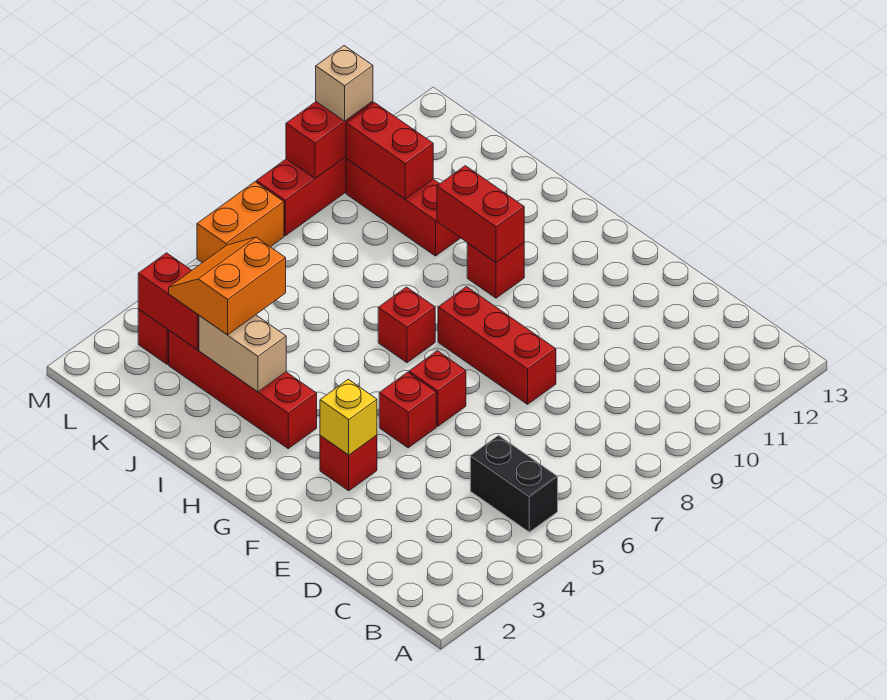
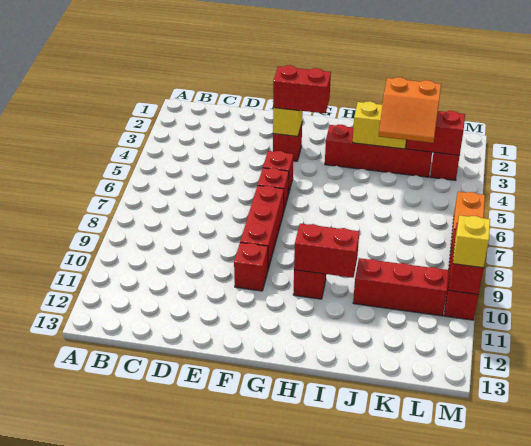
black 1x2 brick [470,435,558,532] -> none
red 1x3 brick [438,287,556,404] -> red 1x3 brick turned to [240,185,284,269]
red 1x1 brick [378,287,435,363] -> red 1x1 brick moved to [234,242,268,291]
tan 1x2 brick [199,315,286,392] -> yellow 1x2 brick [353,101,406,149]
orange 2x2 slope [169,237,286,335] -> orange 2x2 slope turned to [379,77,441,143]
red 1x2 brick [346,102,433,199] -> red 1x2 brick moved to [273,65,331,114]
tan 1x1 brick [316,46,373,121] -> yellow 1x1 brick [453,215,490,268]

